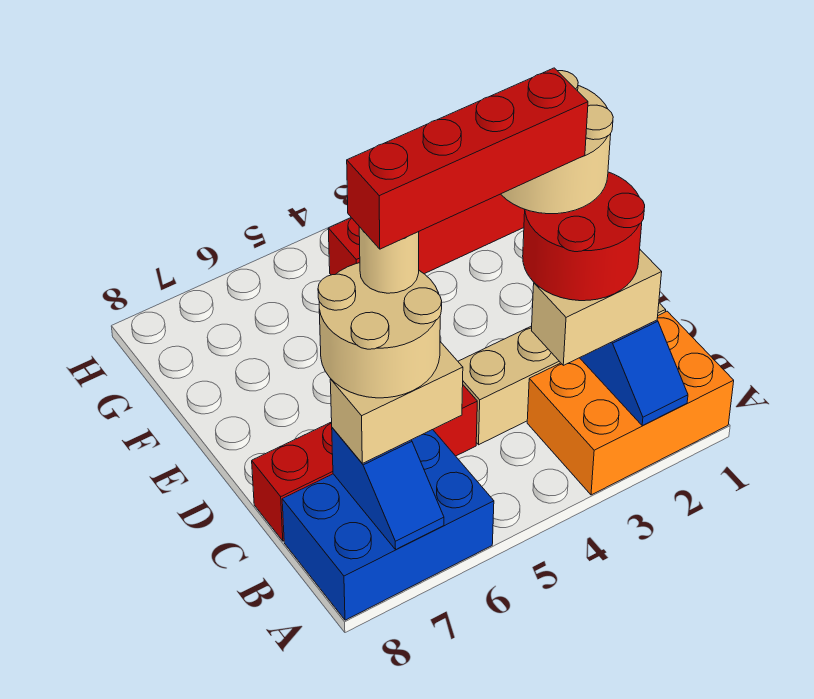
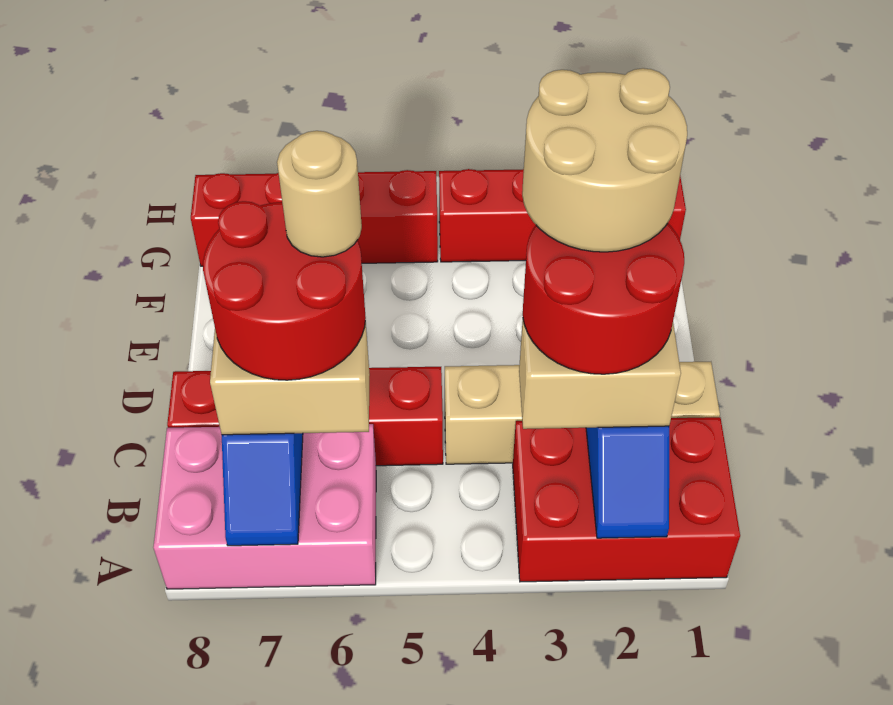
orange 2x3 brick [527,311,734,495] -> red 2x3 brick [513,417,740,582]
blue 2x3 brick [282,430,494,620] -> pink 2x3 brick [153,424,376,589]
tan 2x2 round brick [318,263,442,398] -> red 2x2 round brick [203,201,366,380]
red 1x4 brick [347,68,588,249] -> red 1x4 brick moved to [191,170,438,266]

